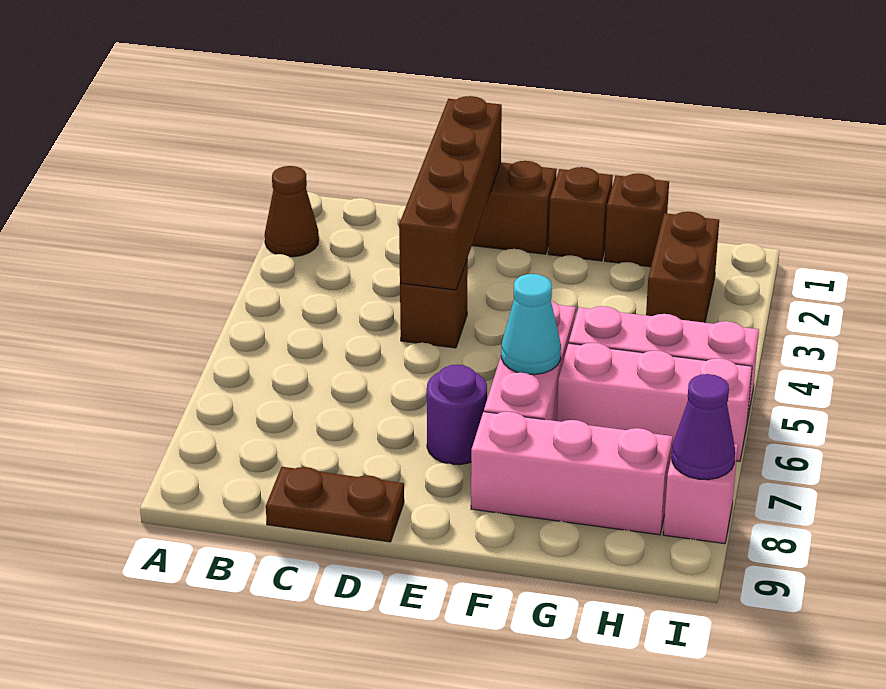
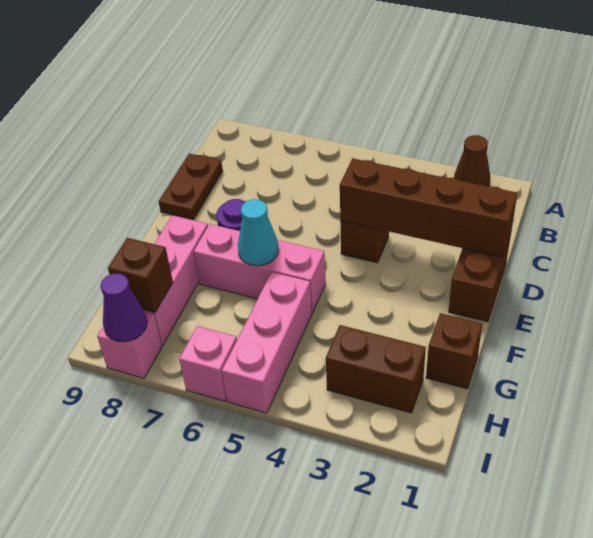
brown 1x1 brick [548,167,613,261] -> brown 1x1 brick moved to [108,238,173,313]
pink 1x3 brick [557,343,752,461] -> pink 1x1 brick [179,326,237,401]

